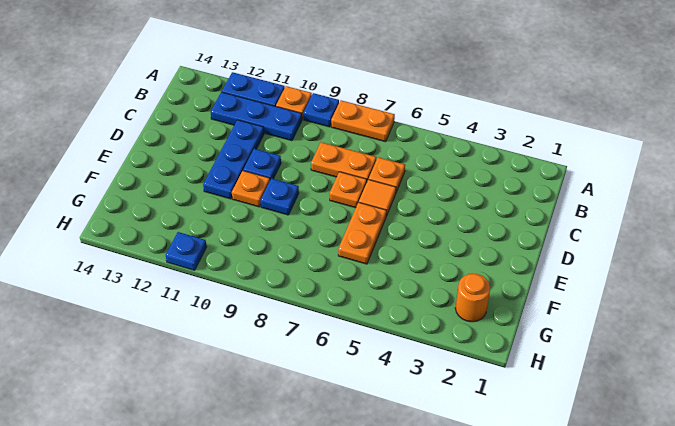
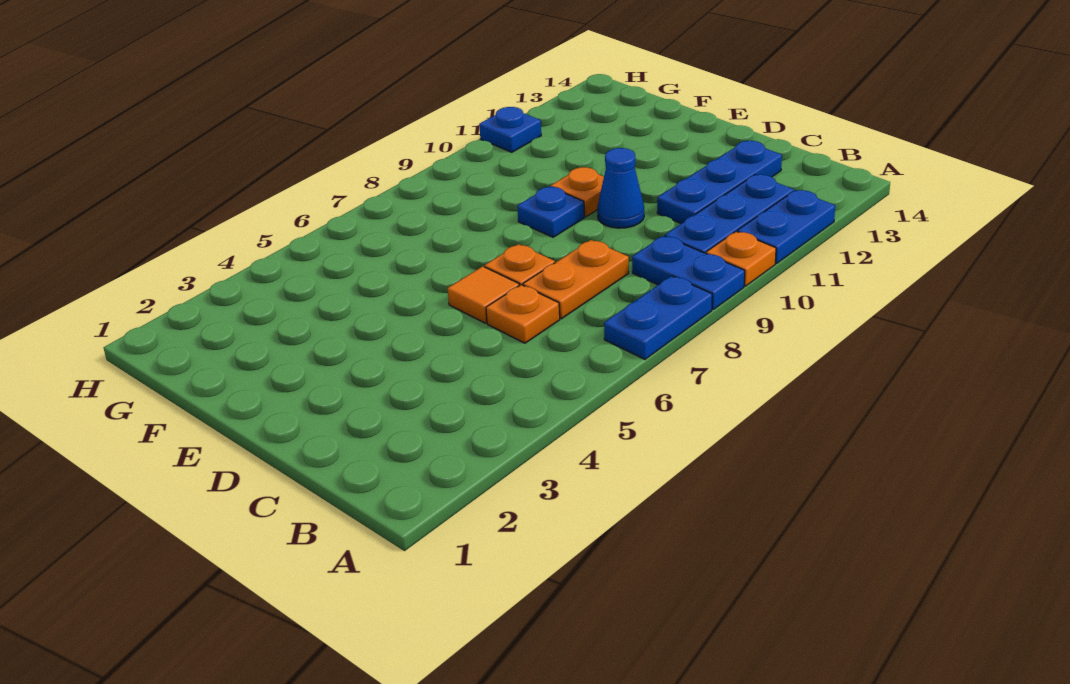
orange 1x2 plate [331,100,395,142] -> blue 1x2 plate [604,276,712,359]
blue 1x1 plate [303,93,339,127] -> blue 1x2 plate [632,236,745,309]
blue 1x3 plate [203,120,264,199] -> blue 1x3 plate turned to [657,141,782,224]
blue 1x1 plate [243,149,281,179] -> blue 1x1 cone [597,148,644,228]
orange 1x2 plate [338,202,387,264] -> none
orange 1x1 round brick [455,274,490,322] -> none

